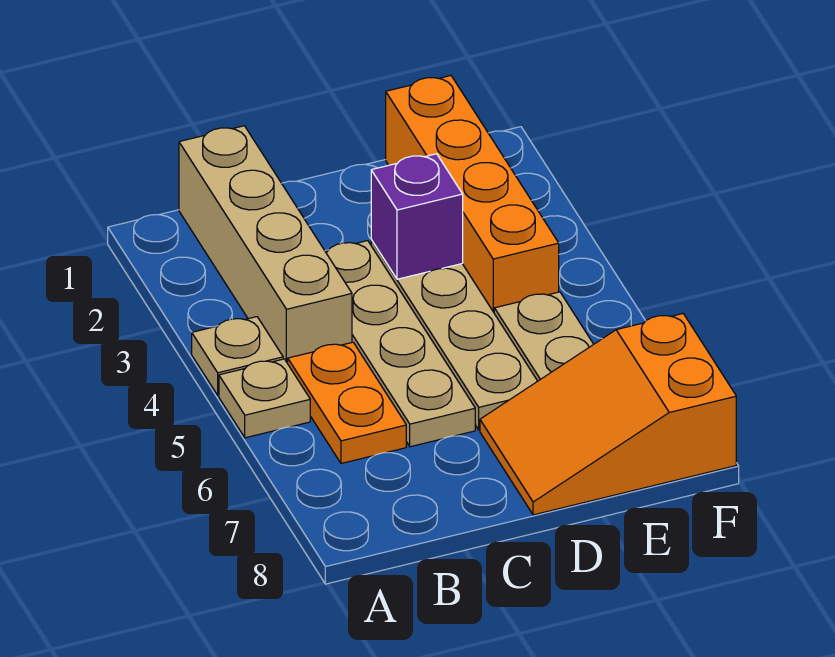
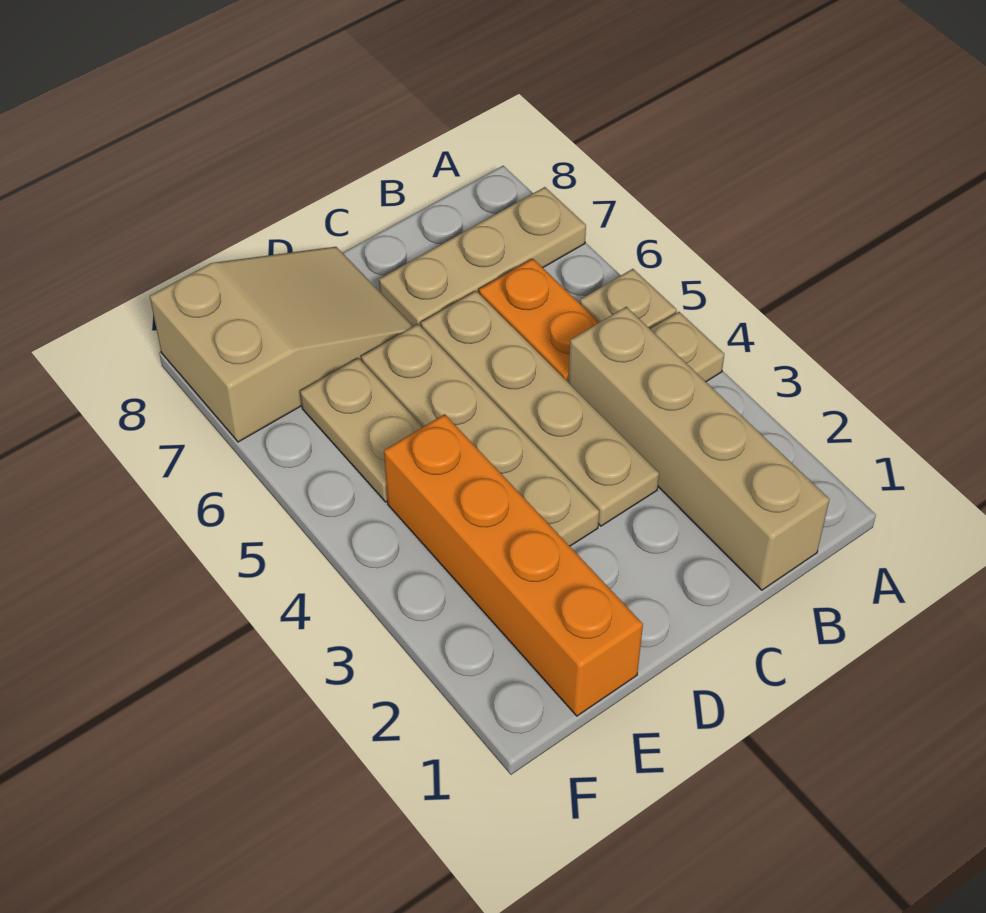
none -> tan 1x3 plate [379,187,586,326]
purple 1x1 brick [371,154,463,279] -> none
orange 2x3 slope [480,314,736,515] -> tan 2x3 slope [150,247,413,442]

